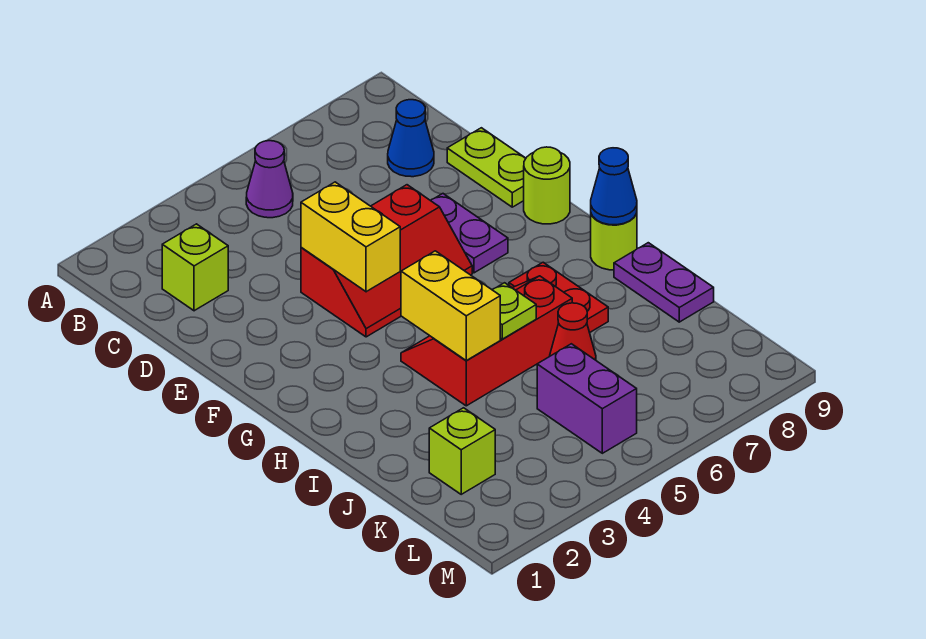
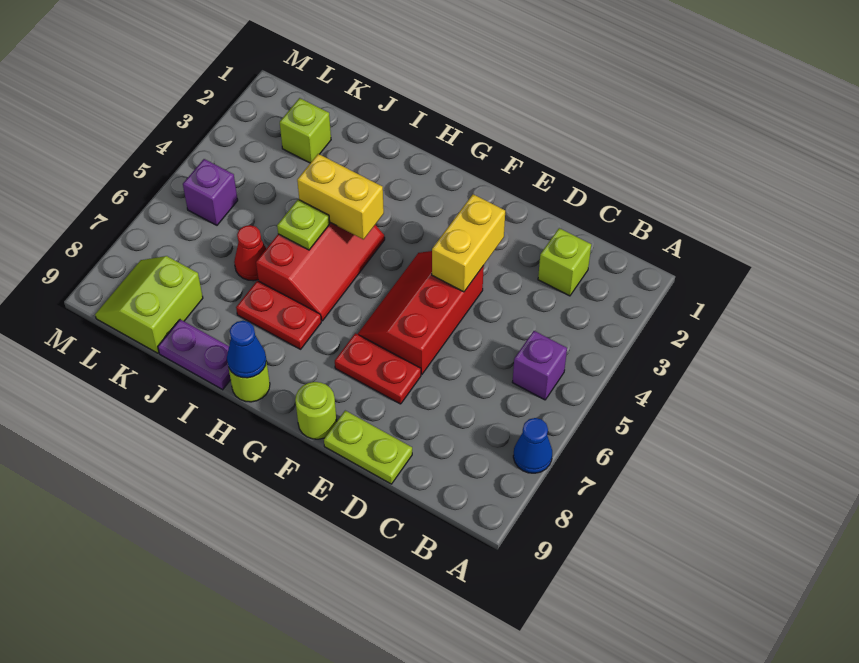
purple 1x1 cone [246,141,293,218] -> purple 1x1 brick [512,331,567,400]
blue 1x1 cone [388,100,434,177] -> blue 1x1 cone moved to [513,418,552,473]
yellow 1x2 brick [301,182,400,292] -> yellow 1x2 brick turned to [432,194,505,292]
purple 1x2 plate [431,194,508,273] -> red 1x2 plate [335,333,421,404]
purple 1x2 brick [537,344,637,453] -> purple 1x1 brick [183,159,238,225]
none -> lime 2x2 slope [95,256,203,353]

